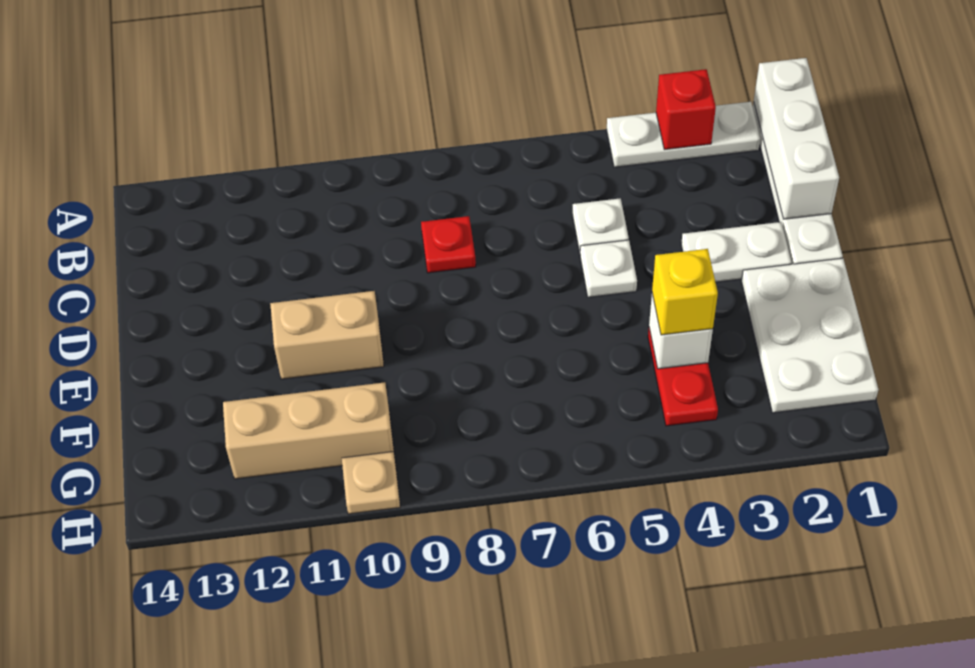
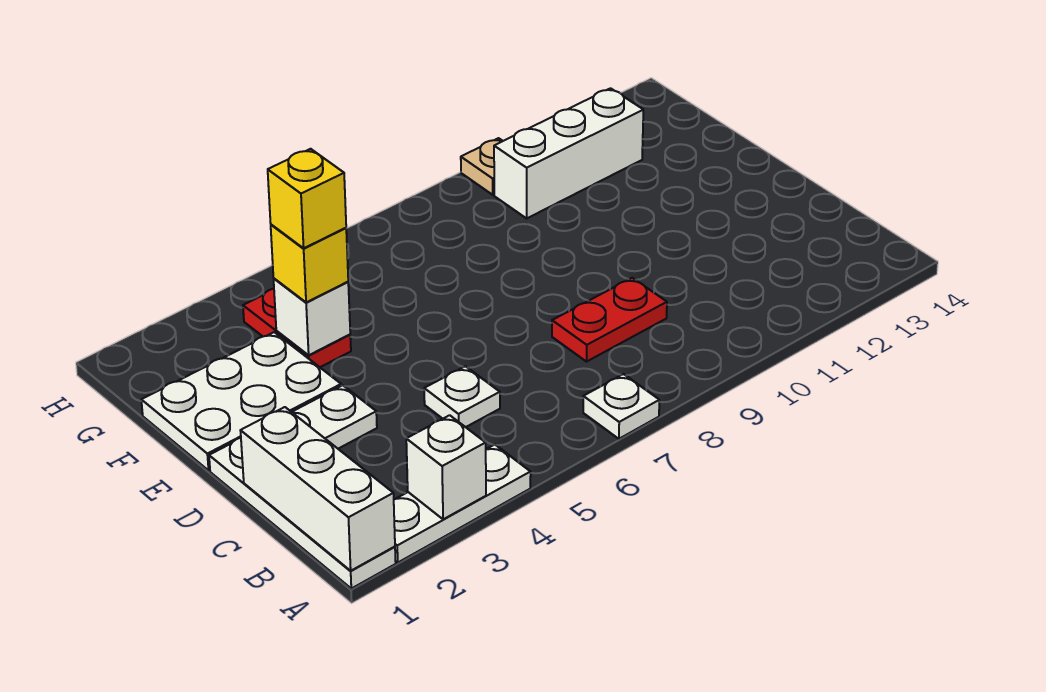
red 1x1 brick [656,69,716,150] -> white 1x1 brick [406,415,486,519]
red 1x1 plate [421,216,476,273] -> red 1x2 plate [552,278,667,362]
white 1x1 plate [580,240,637,297] -> white 1x1 plate moved to [583,374,659,439]
white 2x3 plate [742,258,878,413] -> white 2x3 plate turned to [141,332,341,470]
tan 1x2 brick [270,291,384,379] -> none
none -> yellow 1x1 brick [268,149,346,248]
tan 1x3 brick [223,382,394,479] -> white 1x3 brick [494,88,643,218]

